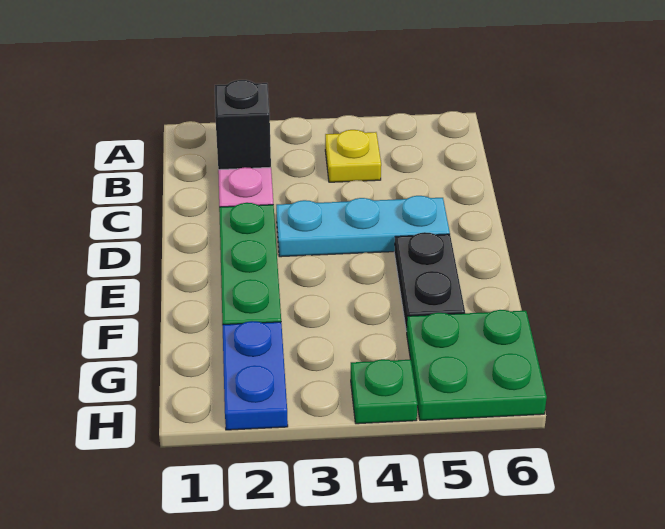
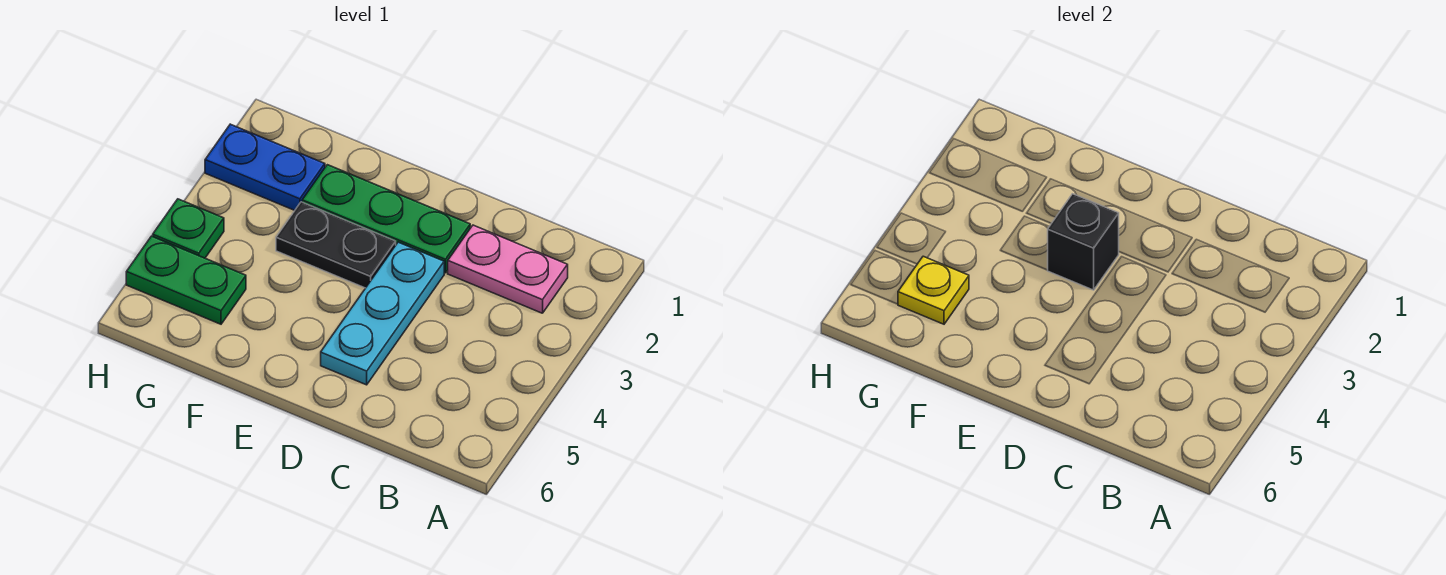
black 1x1 brick [215,80,271,170] -> black 1x1 brick moved to [1048,194,1119,290]
yellow 1x1 plate [325,130,381,182] -> yellow 1x1 plate moved to [898,256,969,324]
black 1x2 plate [394,232,465,331] -> black 1x2 plate moved to [276,202,396,288]
green 2x2 plate [407,310,547,420] -> green 1x2 plate [126,236,246,324]

